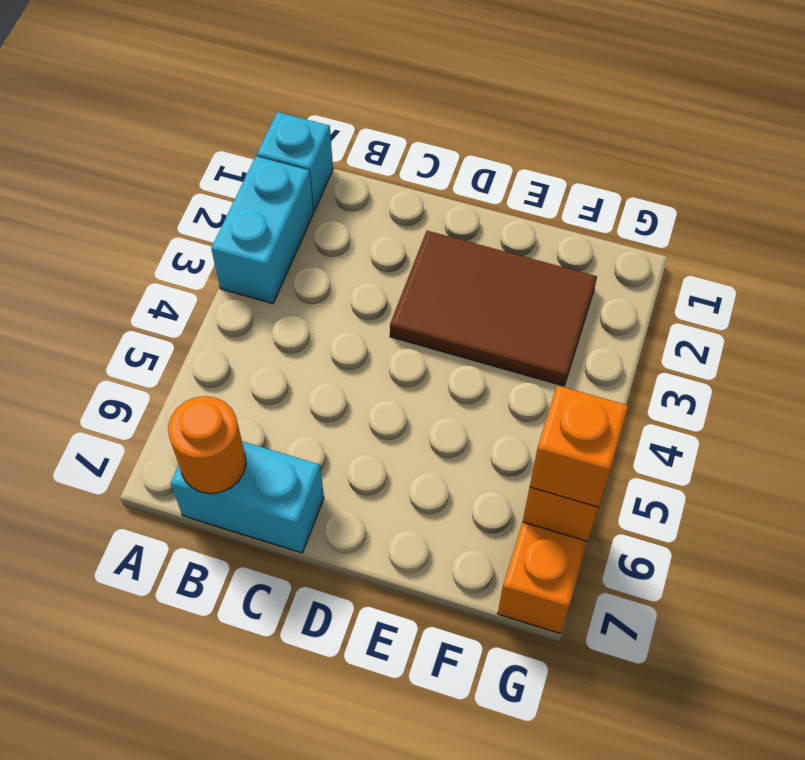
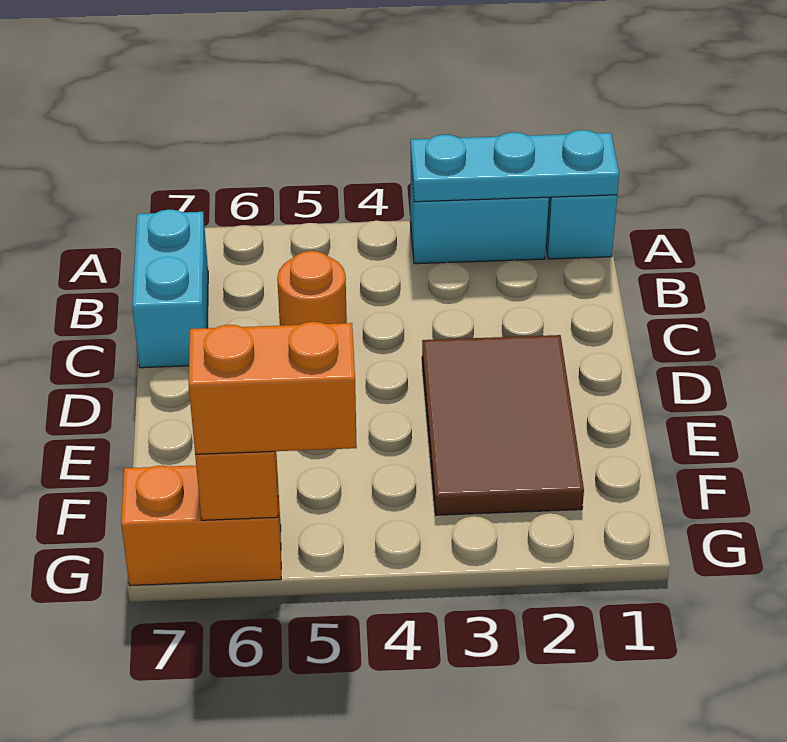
none -> cyan 1x3 plate [411,130,619,202]
orange 1x1 round brick [168,396,246,494] -> orange 1x1 round brick moved to [277,251,347,326]
orange 1x1 brick [530,385,628,507] -> orange 1x2 brick [189,322,357,454]

